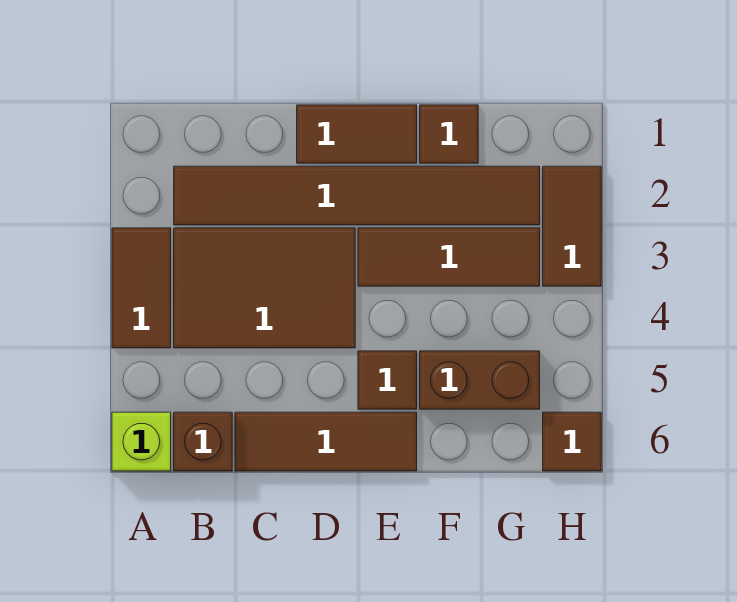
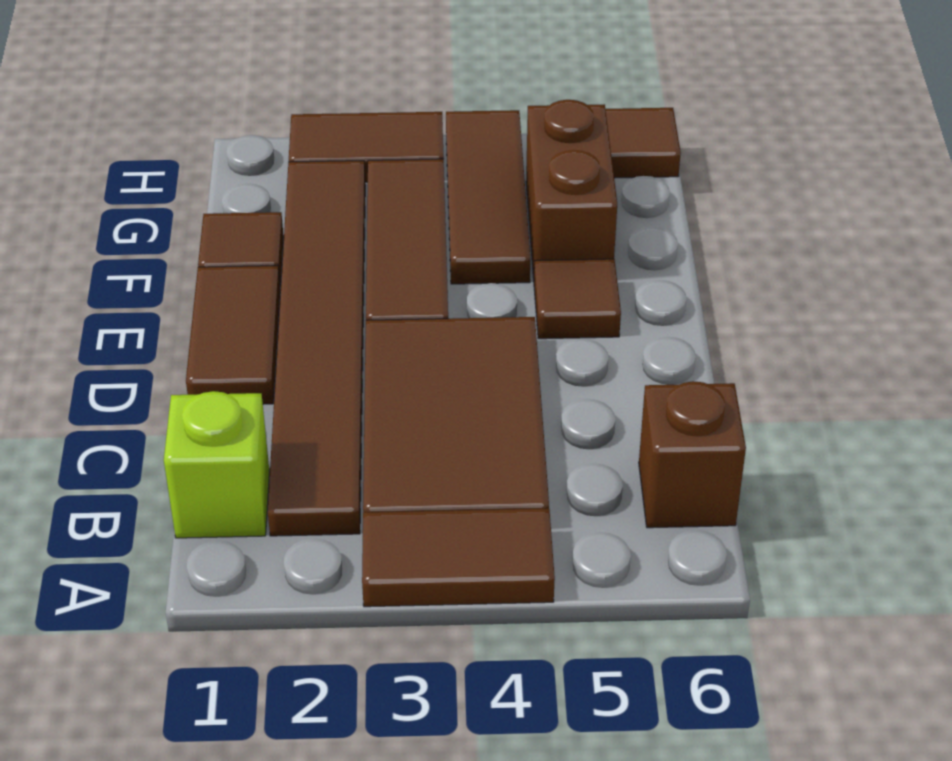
lime 1x1 brick [112,412,171,471] -> lime 1x1 brick moved to [164,391,269,538]
brown 1x3 tile [235,412,417,471] -> brown 1x3 tile moved to [446,110,530,284]

